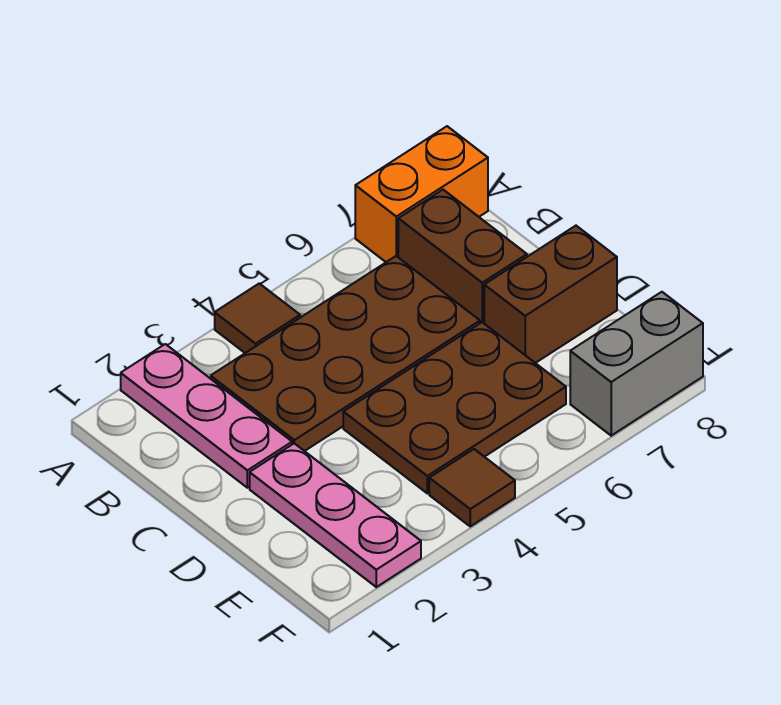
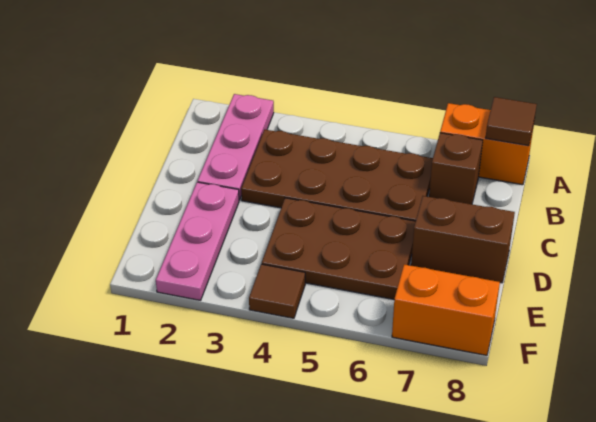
brown 1x1 tile [215,283,300,353] -> brown 1x1 tile moved to [486,97,537,146]
brown 1x2 brick [398,190,527,323] -> brown 1x1 brick [429,133,483,204]
grey 1x2 brick [570,292,703,436] -> orange 1x2 brick [392,264,500,355]

